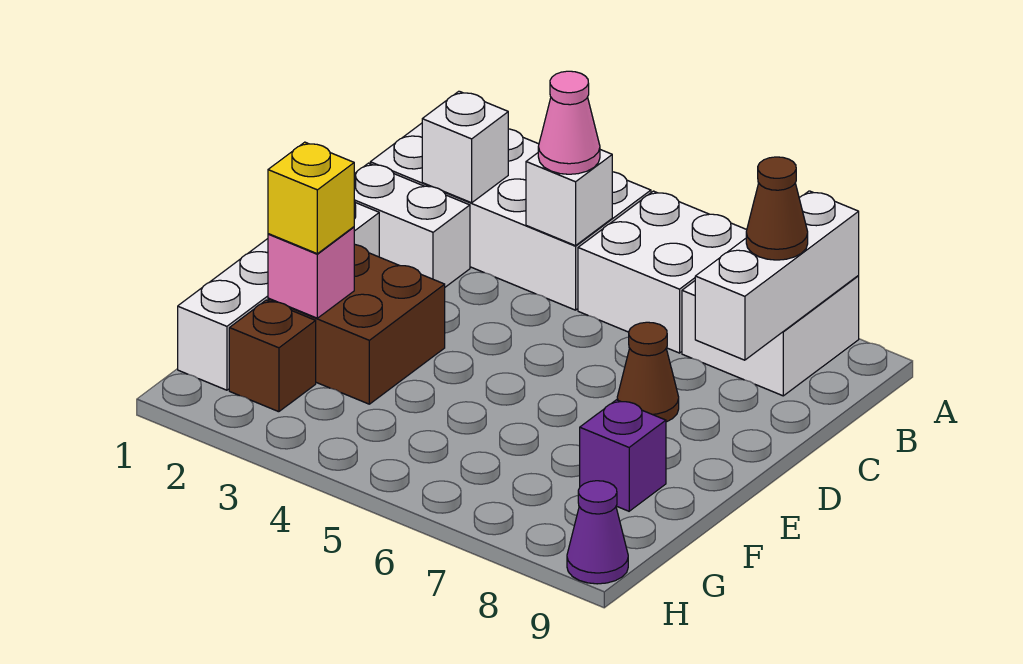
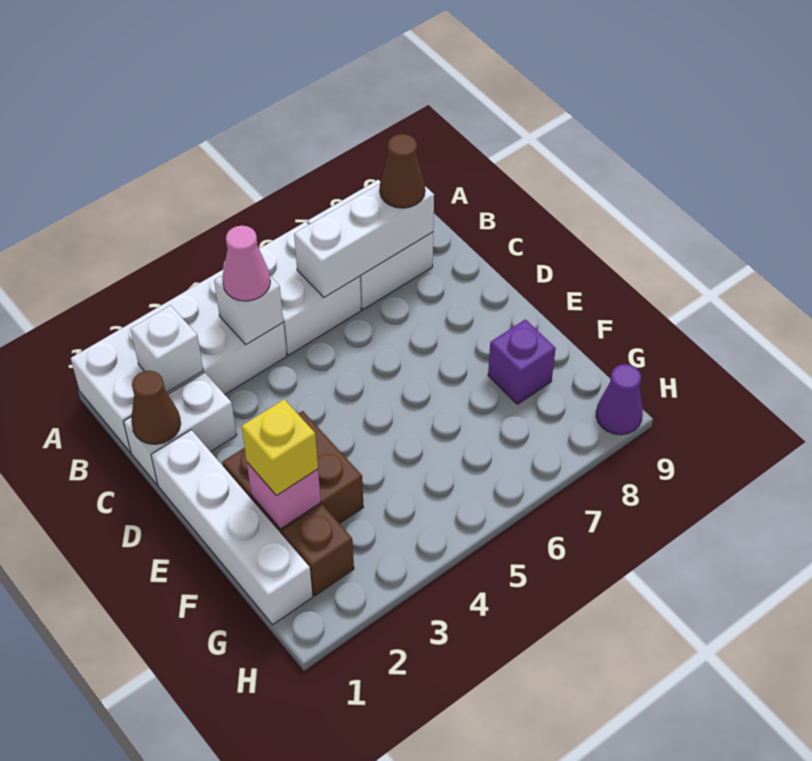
white 1x3 brick [695,191,859,360] -> white 1x3 brick turned to [294,184,434,297]
brown 1x1 cone [617,322,679,422] -> brown 1x1 cone moved to [131,371,181,444]

